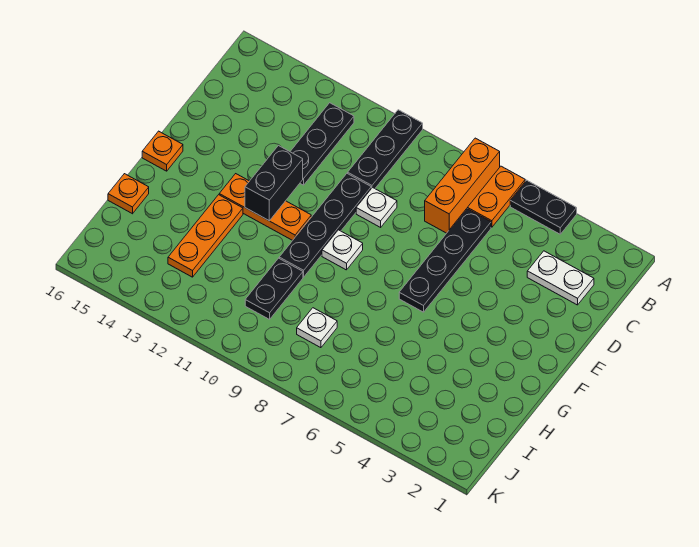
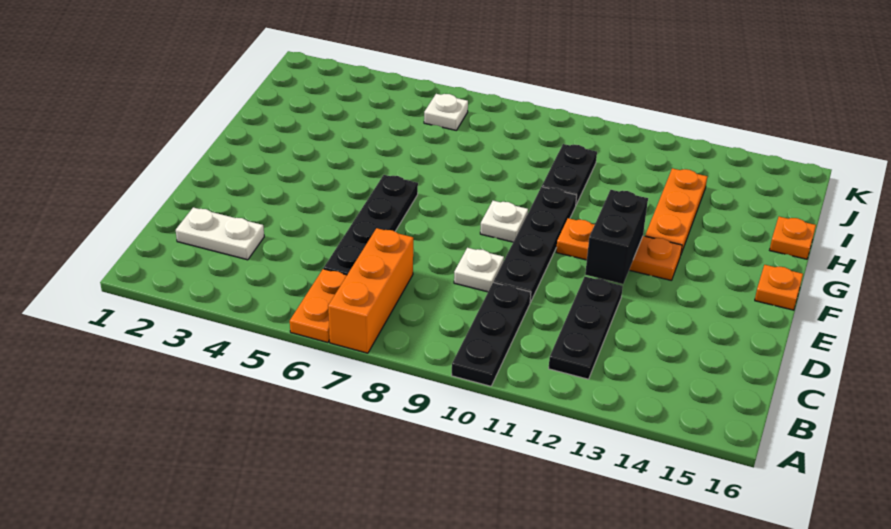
black 1x2 plate [510,180,577,234] -> none
white 1x1 plate [297,308,337,348] -> white 1x1 plate moved to [424,94,468,130]

